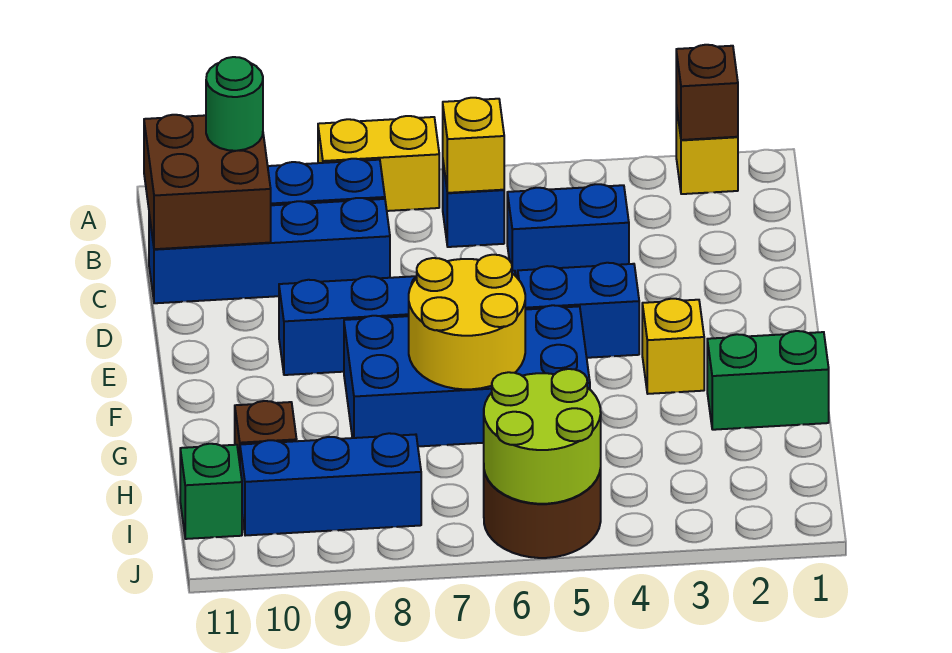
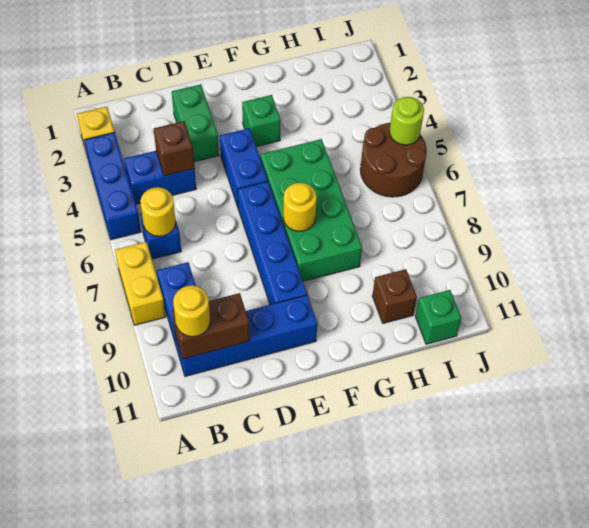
brown 1x1 brick [676,45,738,140] -> brown 1x1 brick moved to [154,121,195,176]
yellow 1x1 brick [443,98,504,193] -> yellow 1x1 round brick [140,187,176,236]
brown 2x2 brick [144,115,271,249] -> brown 1x2 brick [172,293,250,359]
green 1x1 round brick [206,57,263,151] -> yellow 1x1 round brick [173,286,210,337]
blue 1x2 brick [507,184,629,278] -> blue 1x2 brick turned to [124,151,196,204]
blue 1x4 brick [149,198,390,303] -> blue 1x4 brick turned to [174,295,317,376]
yellow 1x1 brick [642,299,704,394] -> green 1x1 brick [242,95,281,147]
blue 2x4 brick [344,305,590,447] -> green 2x4 brick [260,139,362,281]
yellow 2x2 round brick [409,255,525,389] -> yellow 1x1 round brick [283,183,317,231]
green 1x2 brick [707,331,829,430] -> green 1x2 brick moved to [172,84,219,162]
lime 2x2 round brick [484,369,601,504] -> lime 1x1 round brick [389,97,424,145]
blue 1x3 brick [240,433,421,536] -> blue 1x3 brick moved to [84,132,141,240]

